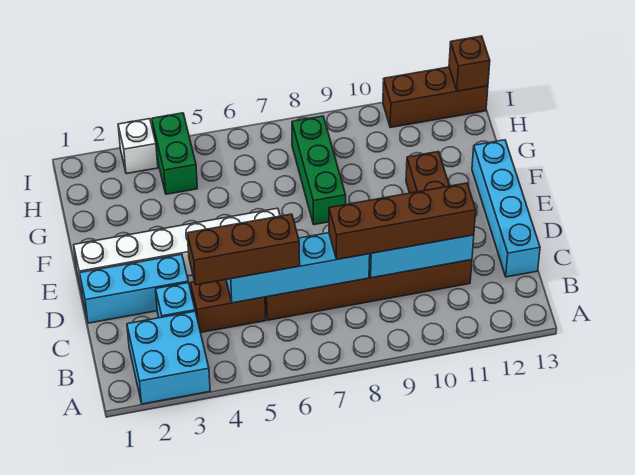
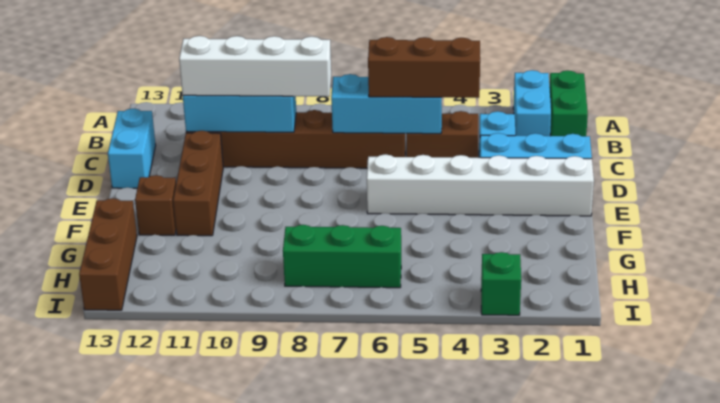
cyan 2x2 brick [127,311,210,404] -> cyan 1x2 brick [513,70,551,136]
cyan 1x4 brick [226,233,370,303] -> cyan 1x3 brick [331,74,442,134]
brown 1x4 brick [329,183,476,260] -> white 1x4 brick [179,36,331,97]
cyan 1x4 brick [472,140,540,277] -> cyan 1x2 brick [108,109,156,188]
green 1x3 brick [292,116,346,225] -> green 1x3 brick turned to [283,225,401,288]
green 1x2 brick [152,113,197,194] -> green 1x2 brick moved to [549,70,588,136]
white 1x1 brick [118,119,158,174] -> green 1x1 brick [481,252,521,315]
brown 1x3 brick [383,67,488,128] -> brown 1x3 brick turned to [79,198,137,310]
brown 1x1 brick [449,36,490,91] -> brown 1x1 brick moved to [135,175,176,235]

